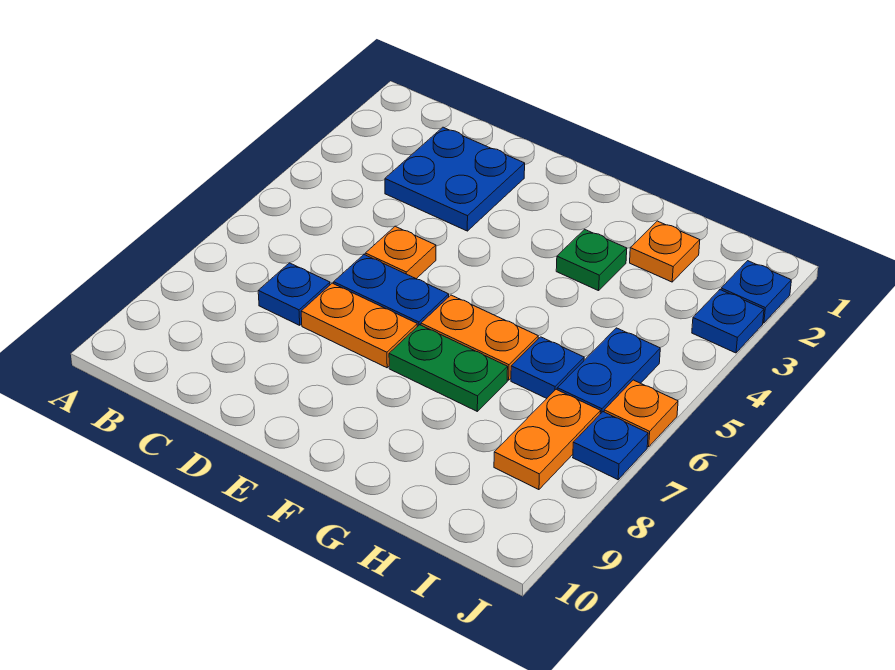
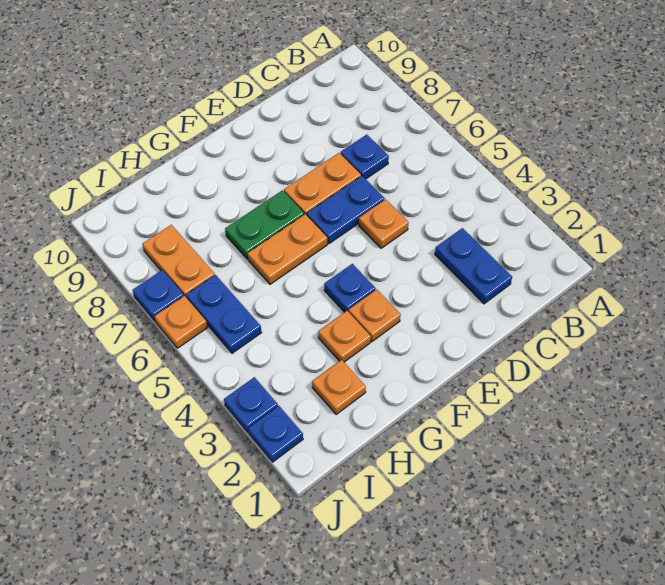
blue 2x2 plate [385,127,525,231] -> blue 1x2 plate [435,228,512,304]
none -> orange 1x1 plate [349,290,401,342]
green 1x1 plate [556,229,627,291] -> orange 1x1 plate [318,311,371,362]
blue 1x1 plate [511,337,584,398] -> blue 1x1 plate moved to [324,264,376,312]

